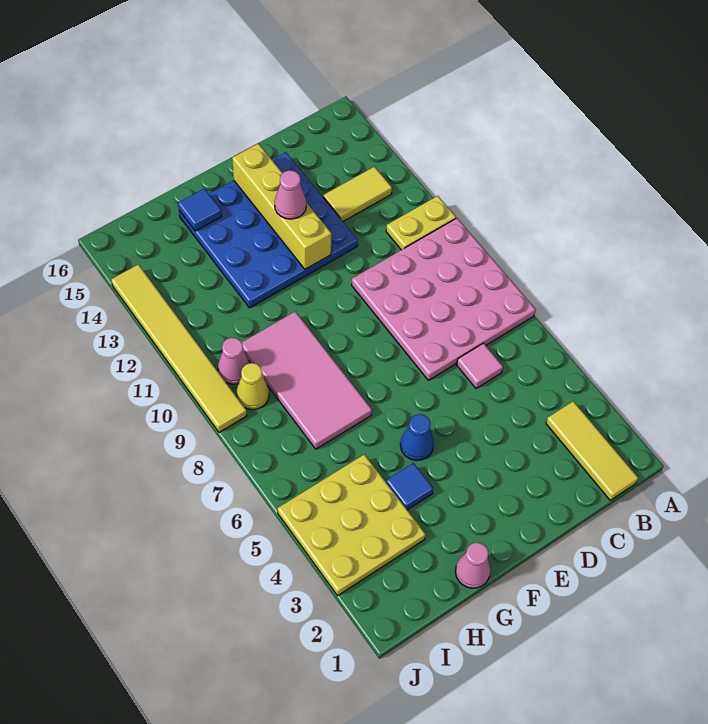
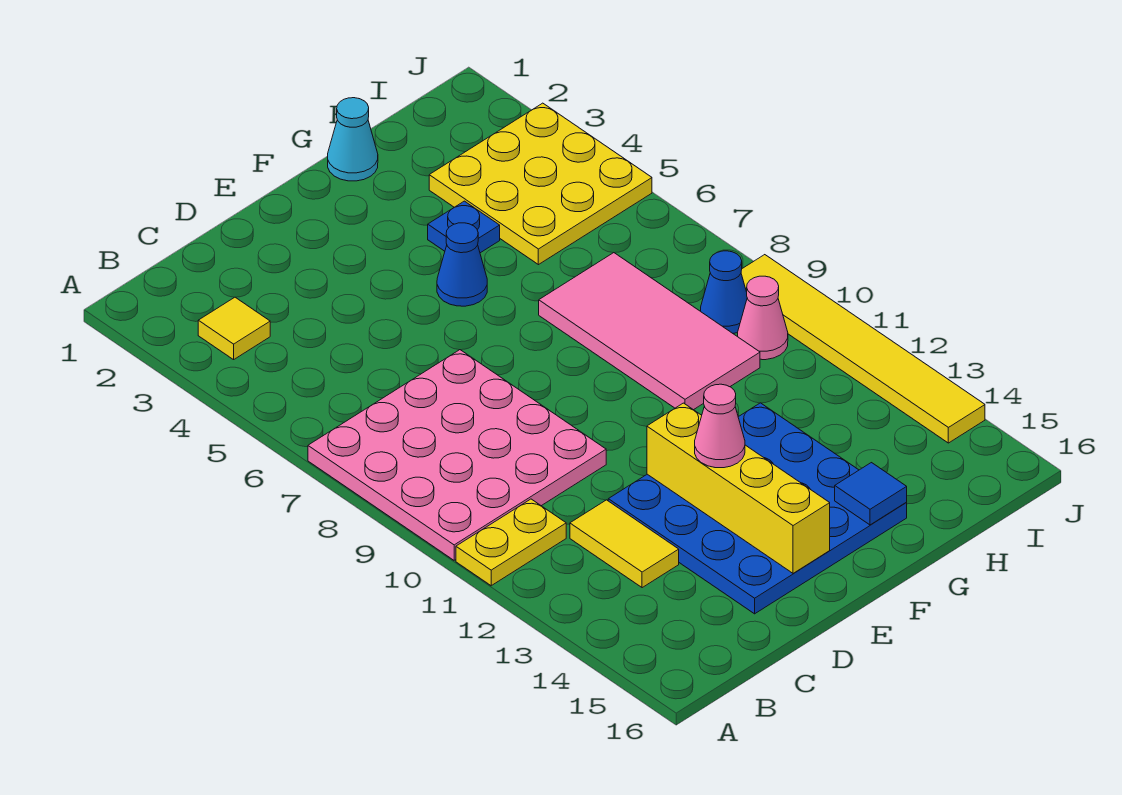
yellow 1x3 tile [546,401,638,500] -> yellow 1x1 tile [198,297,270,360]
yellow 1x2 tile [323,167,392,221] -> yellow 1x2 tile turned to [570,500,679,588]
pink 1x1 tile [457,343,503,388] -> none
pink 1x1 cone [455,543,491,588] -> cyan 1x1 cone [328,98,378,181]
blue 1x1 tile [386,463,433,510] -> blue 1x1 plate [428,201,500,253]
yellow 1x1 cone [236,363,269,410] -> blue 1x1 cone [701,251,747,333]

